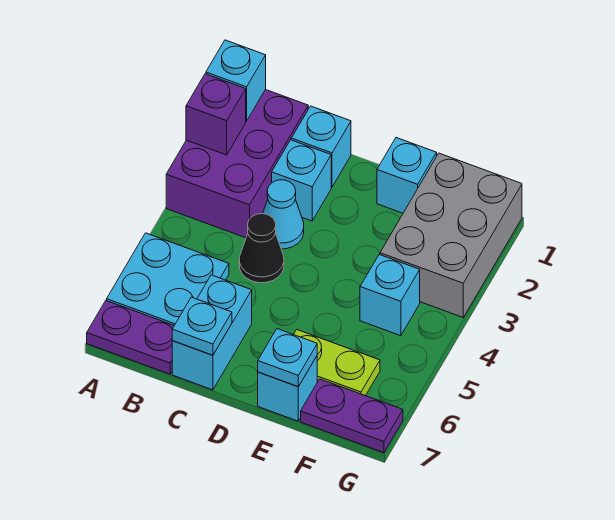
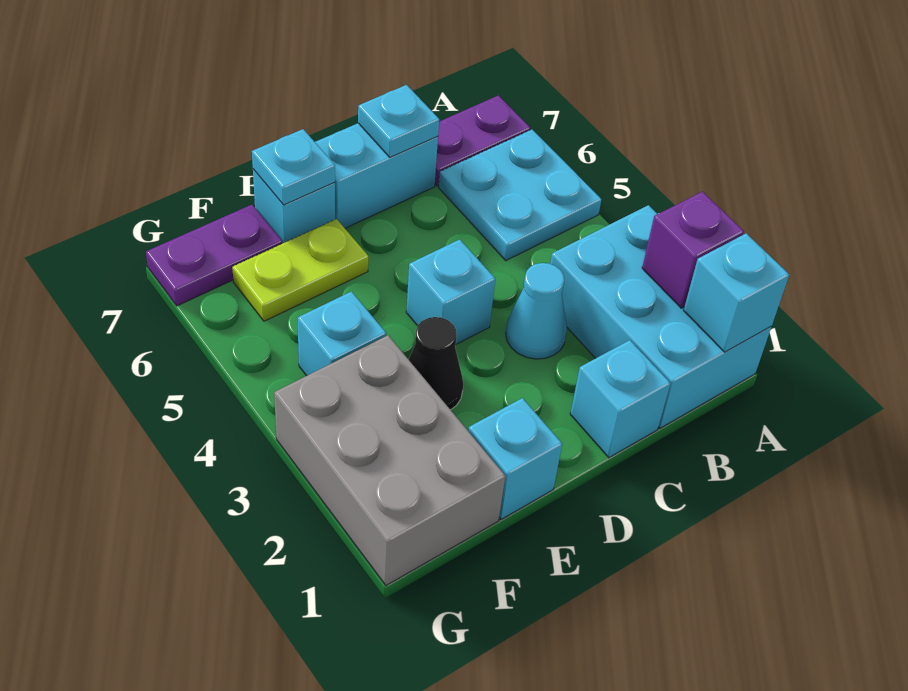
purple 2x3 brick [166,90,308,238] -> cyan 2x3 brick [550,205,771,428]
cyan 1x1 brick [272,140,331,221] -> cyan 1x1 brick moved to [406,239,495,344]
black 1x1 cone [239,214,284,283] -> black 1x1 cone moved to [409,317,463,410]
cyan 1x2 brick [172,275,252,390] -> cyan 1x2 brick turned to [315,123,438,228]

